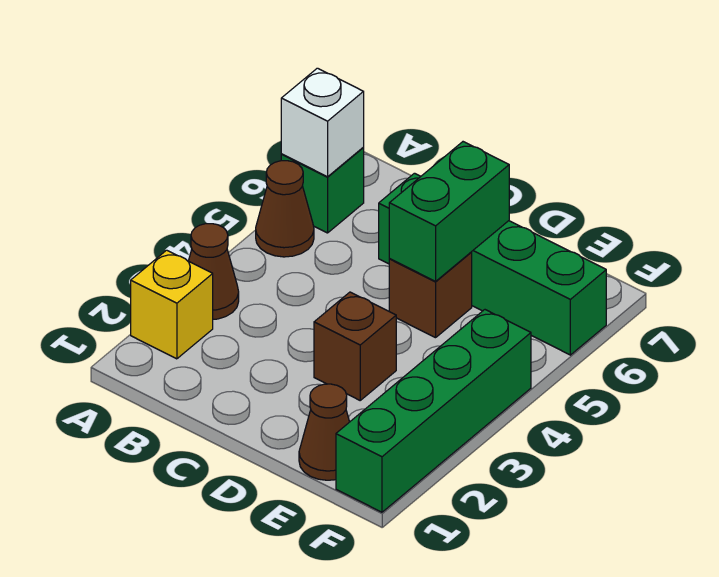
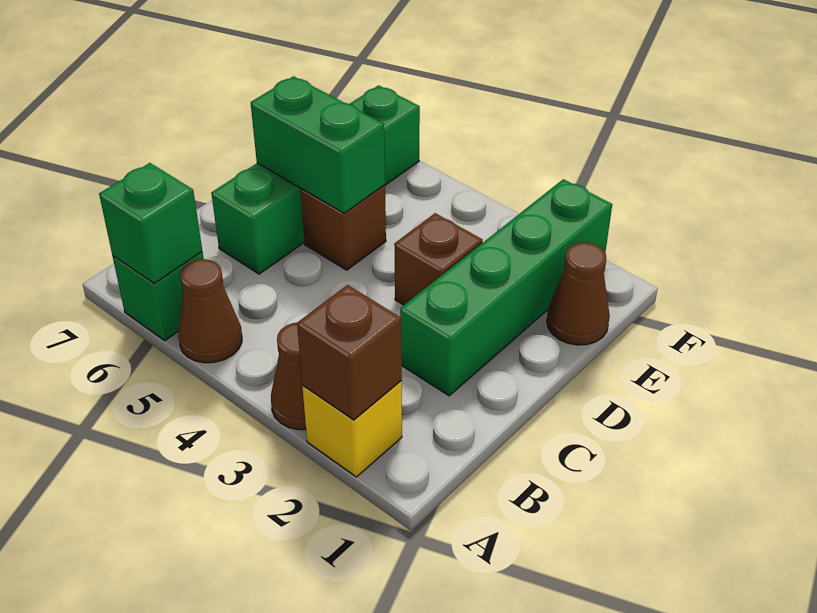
none -> brown 1x1 brick [297,285,402,420]
white 1x1 brick [281,68,364,177] -> green 1x1 brick [99,163,202,283]
green 1x4 brick [336,310,531,512] -> green 1x4 brick turned to [400,179,612,396]

